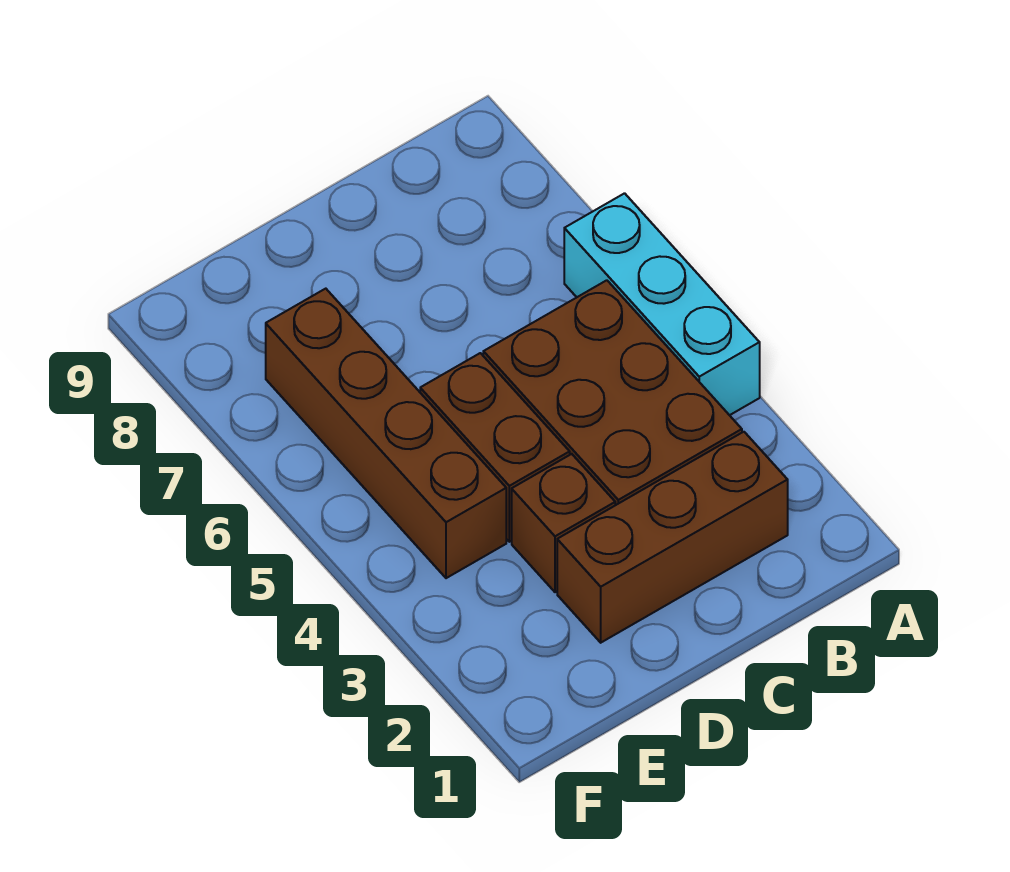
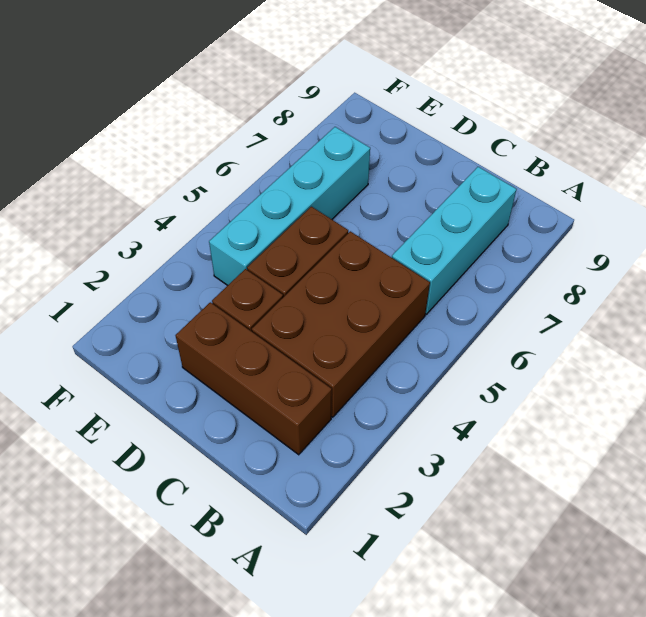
cyan 1x3 brick [564,193,760,415] -> cyan 1x3 brick moved to [392,167,517,314]
brown 1x4 brick [266,289,506,578] -> cyan 1x4 brick [209,127,370,285]

